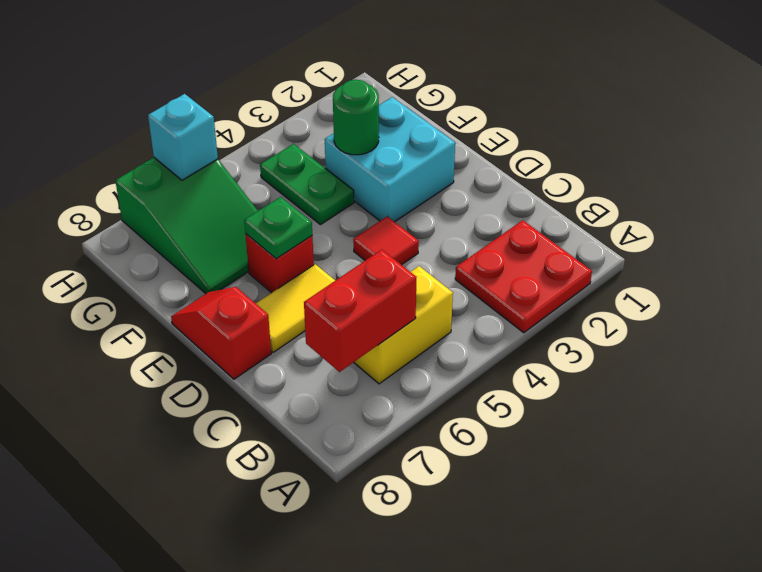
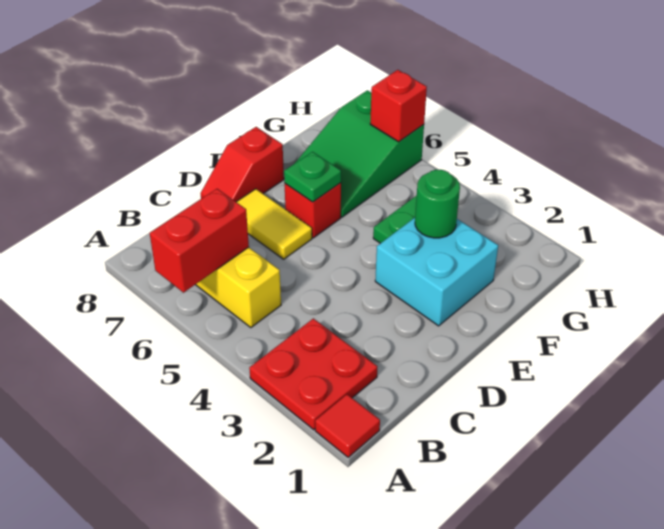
red 1x2 brick [304,250,416,372] -> red 1x2 brick turned to [150,189,249,293]
red 1x1 tile [353,216,419,265] -> red 1x1 tile moved to [315,394,380,457]
red 1x2 slope [171,287,271,379] -> red 1x2 slope turned to [201,127,284,202]
cyan 1x1 brick [148,94,218,180] -> red 1x1 brick [370,70,427,142]

